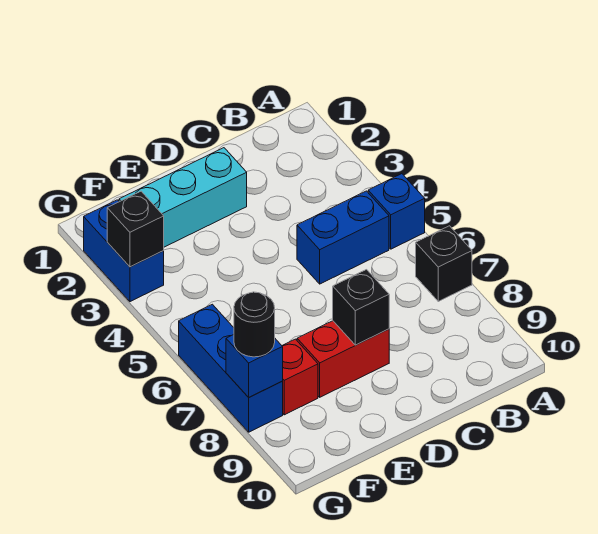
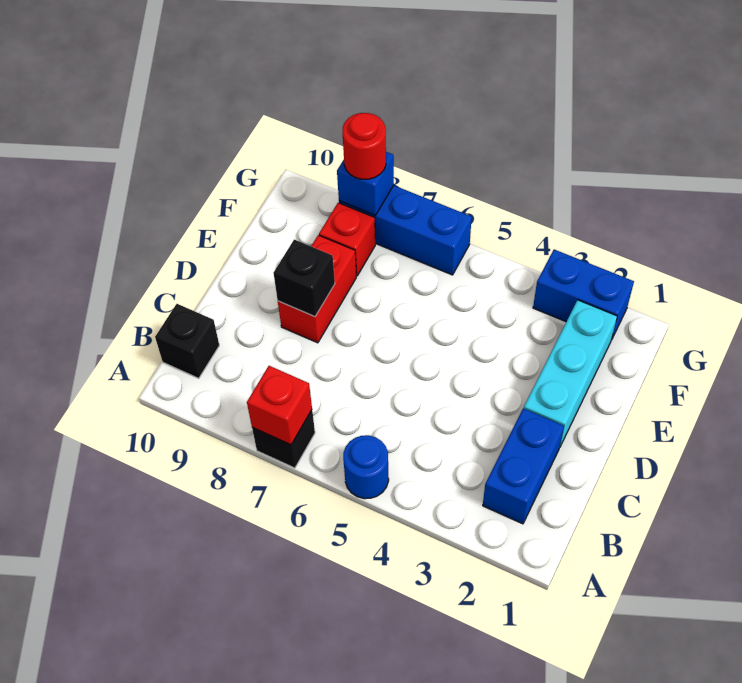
blue 1x1 brick [368,174,425,249] -> blue 1x1 round brick [343,435,389,499]
none -> red 1x1 brick [247,366,312,445]
blue 1x2 brick [297,191,389,284] -> blue 1x2 brick moved to [483,408,564,524]
black 1x1 brick [107,191,164,267] -> black 1x1 brick moved to [155,304,219,378]
black 1x1 round brick [234,292,275,357] -> red 1x1 round brick [343,113,386,179]

